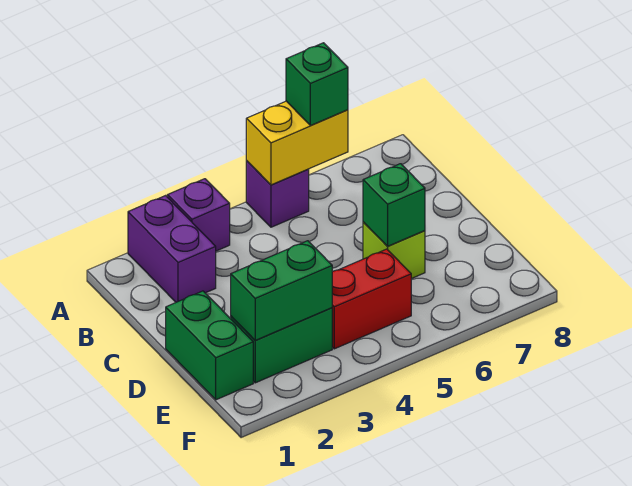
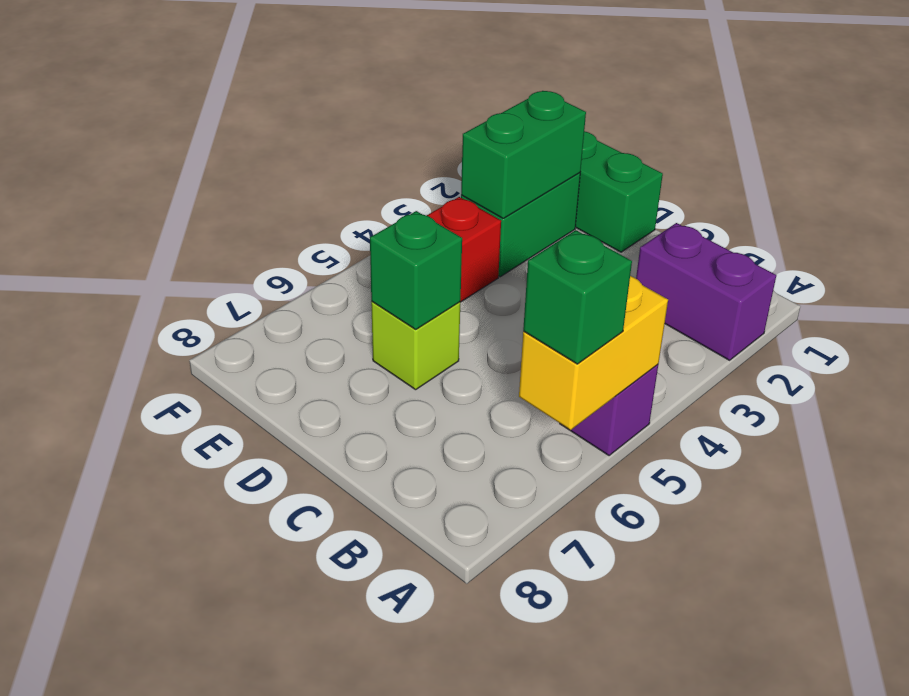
purple 1x1 brick [167,179,230,251] -> none

